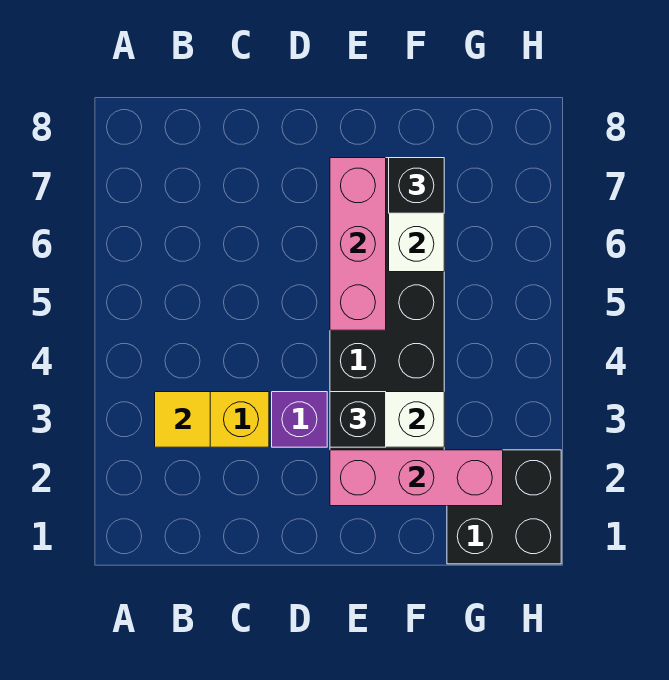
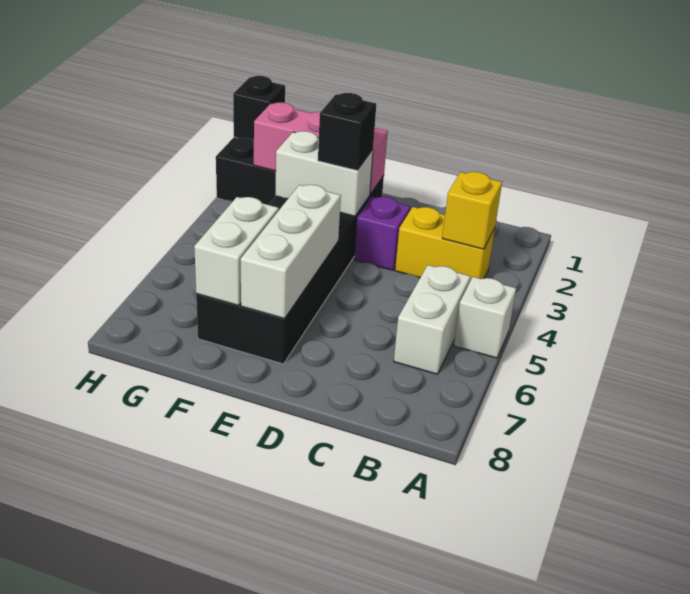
none -> white 1x1 brick [454,277,516,358]
yellow 1x1 tile [155,392,210,447] -> yellow 1x1 brick [442,172,502,249]
none -> white 1x2 brick [394,265,470,374]
pink 1x3 brick [330,158,386,330] -> white 1x3 brick [241,185,341,319]
black 1x1 brick [389,158,444,213] -> black 1x1 brick moved to [233,76,285,142]

